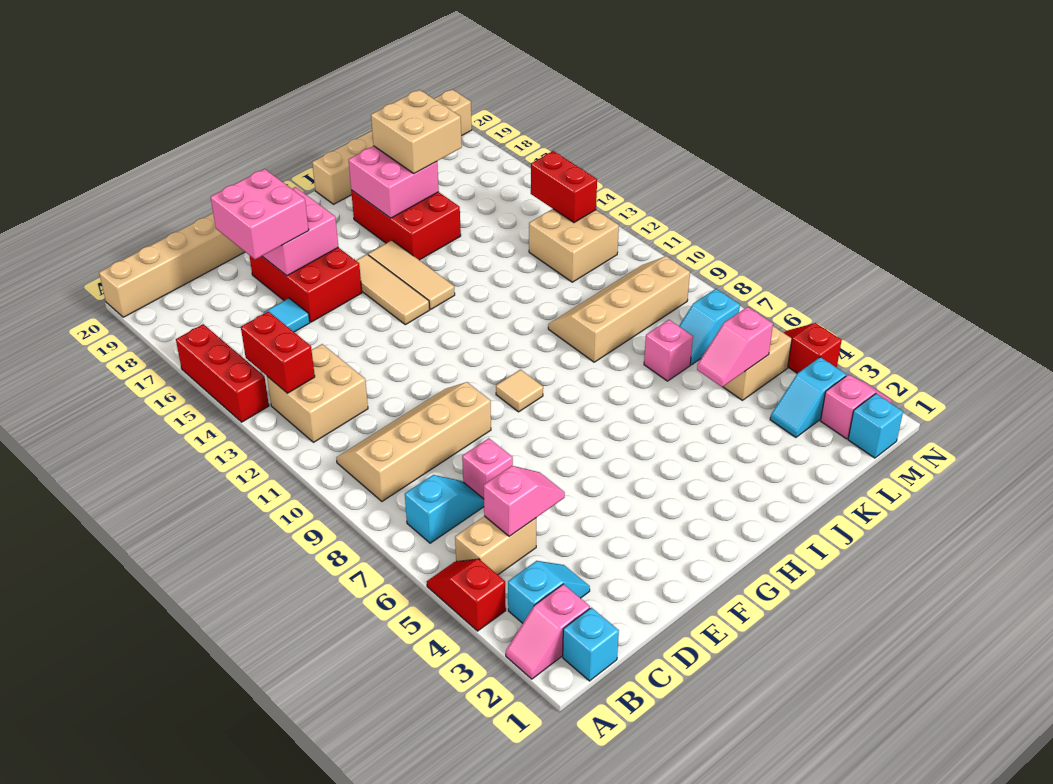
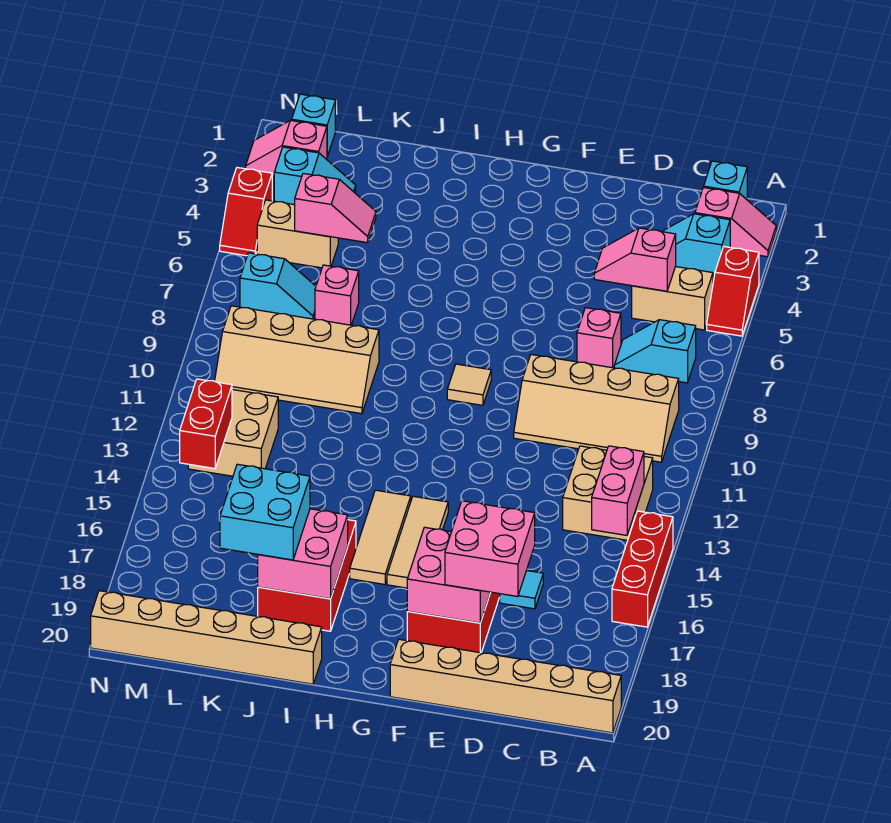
red 1x2 brick [241,311,315,393] -> pink 1x2 brick [592,446,644,535]
tan 2x2 brick [371,90,462,173] -> cyan 2x2 brick [220,464,310,560]

